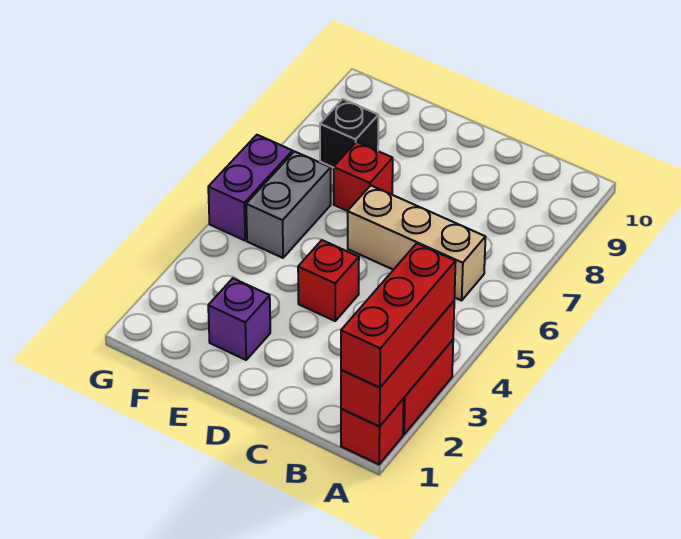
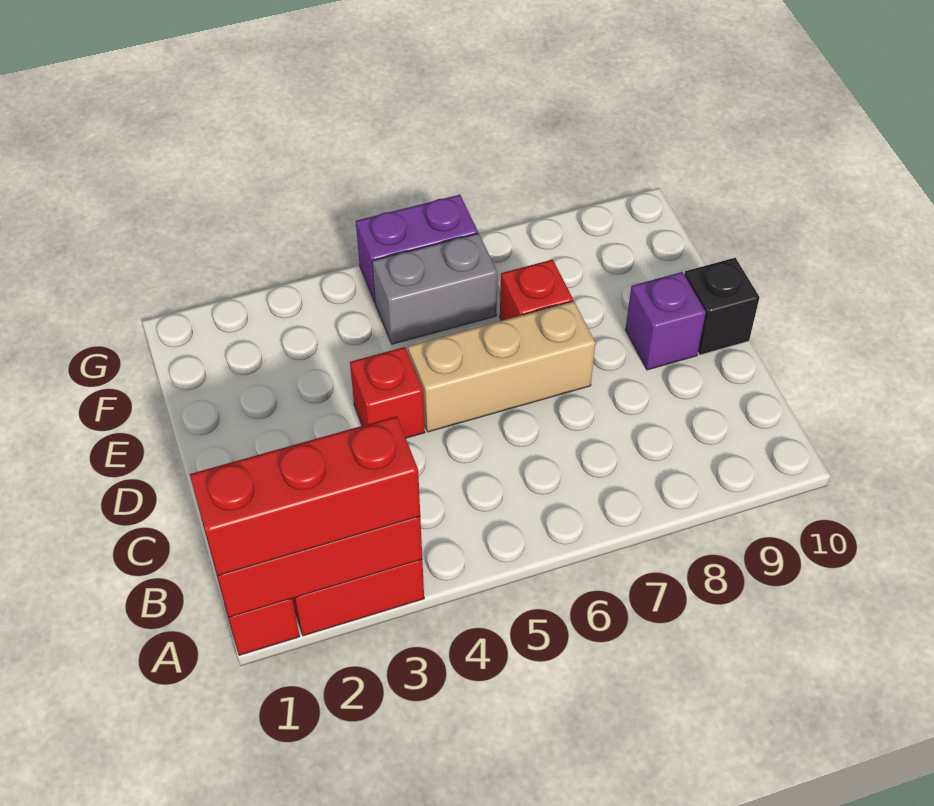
tan 1x3 brick [348,185,486,301] -> tan 1x3 brick turned to [408,301,595,432]
purple 1x1 brick [208,278,270,360] -> purple 1x1 brick moved to [625,272,706,370]
black 1x1 brick [320,99,378,168] -> black 1x1 brick moved to [685,258,760,355]

